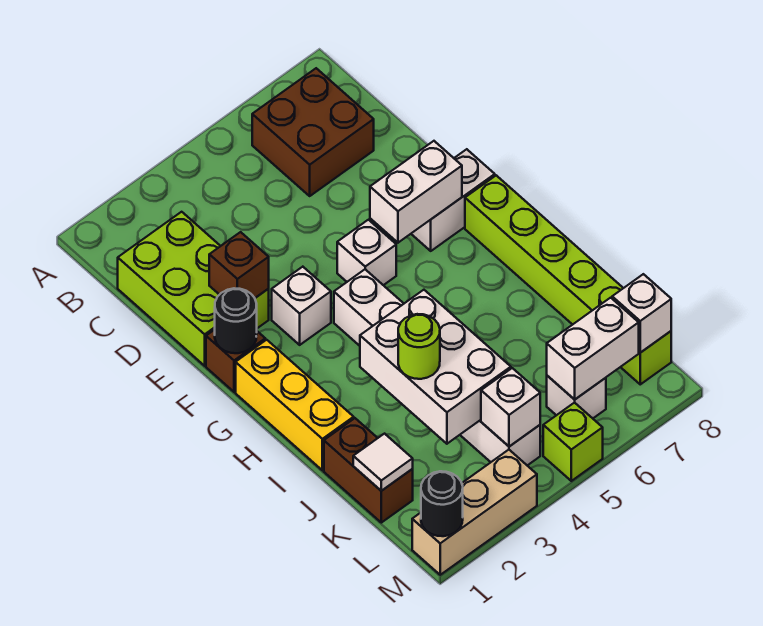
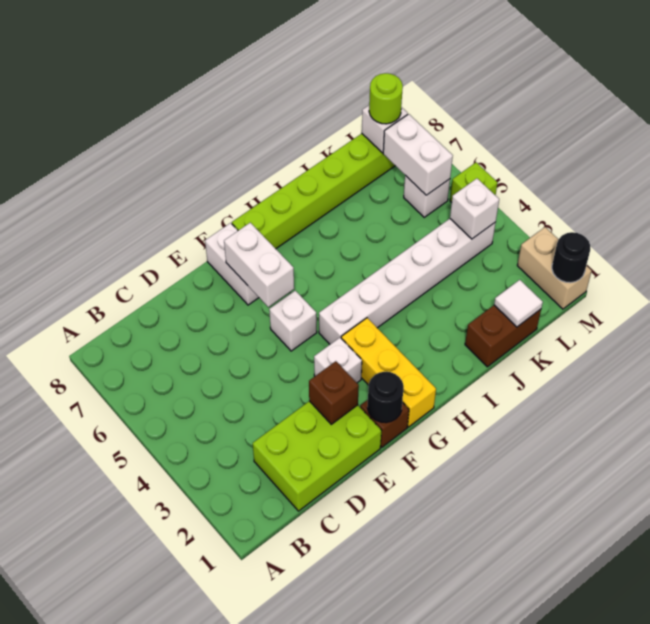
brown 2x2 brick [252,68,374,196] -> none
yellow 1x3 brick [236,340,354,470] -> yellow 1x3 brick turned to [341,318,436,427]
white 2x3 brick [360,290,511,444] -> none
lime 1x1 round brick [398,314,440,379] -> lime 1x1 round brick moved to [369,73,403,124]
tan 1x3 brick [412,450,537,575] -> tan 1x2 brick [517,227,592,309]

